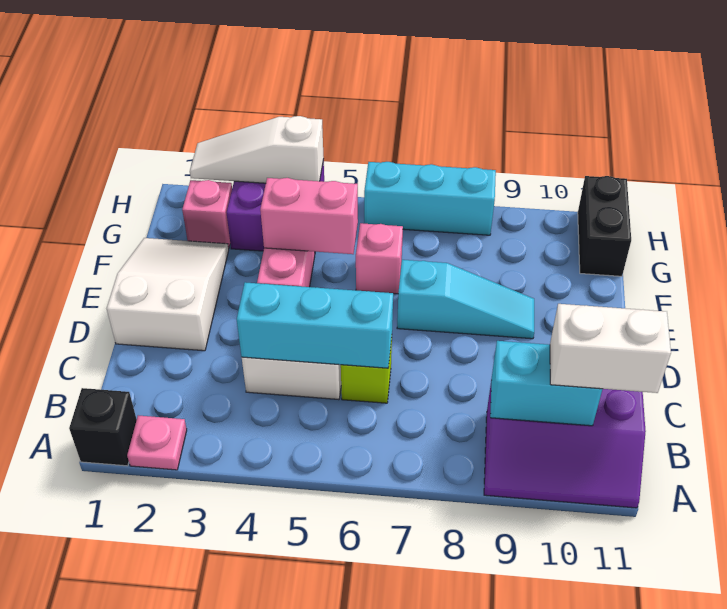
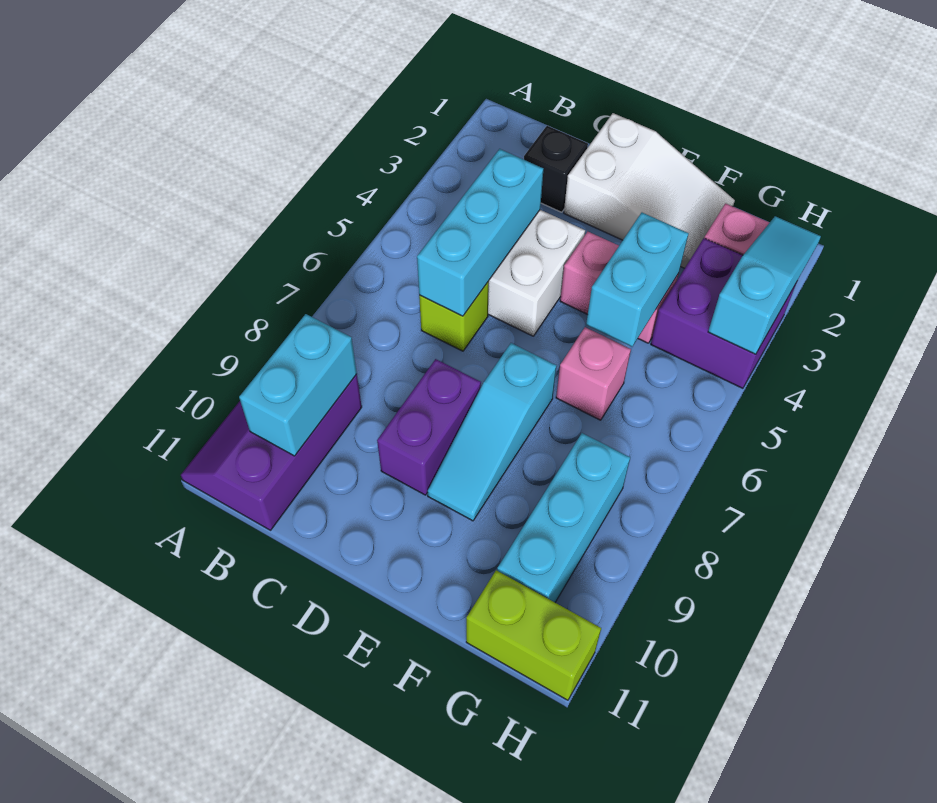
black 1x1 brick [69,388,137,466] -> black 1x1 brick moved to [524,126,588,212]
pink 1x1 plate [127,415,187,470] -> none
white 1x2 brick [550,304,671,393] -> none
none -> purple 1x2 brick [377,359,481,495]
pink 1x2 brick [260,178,358,254] -> cyan 1x2 brick [586,213,689,347]
black 1x2 brick [578,176,631,276] -> lime 1x2 brick [466,570,601,700]
white 1x3 slope [190,116,324,183] -> cyan 1x3 slope [708,216,821,354]
cyan 1x3 brick [364,162,496,235] -> cyan 1x3 brick moved to [497,433,630,602]

